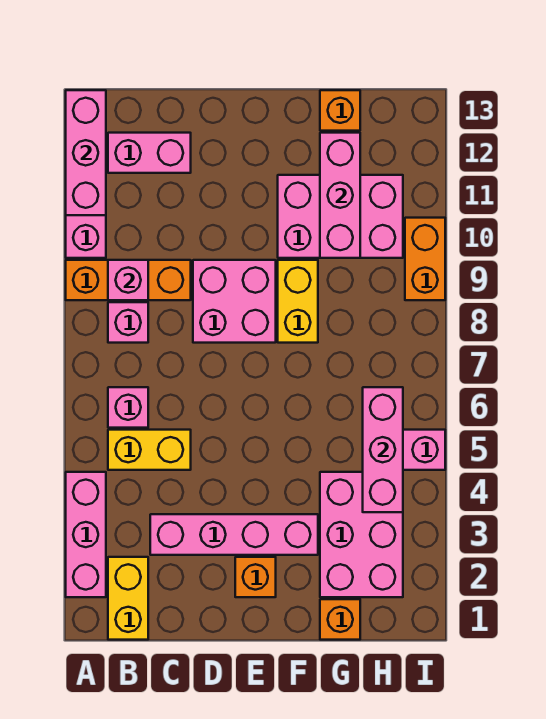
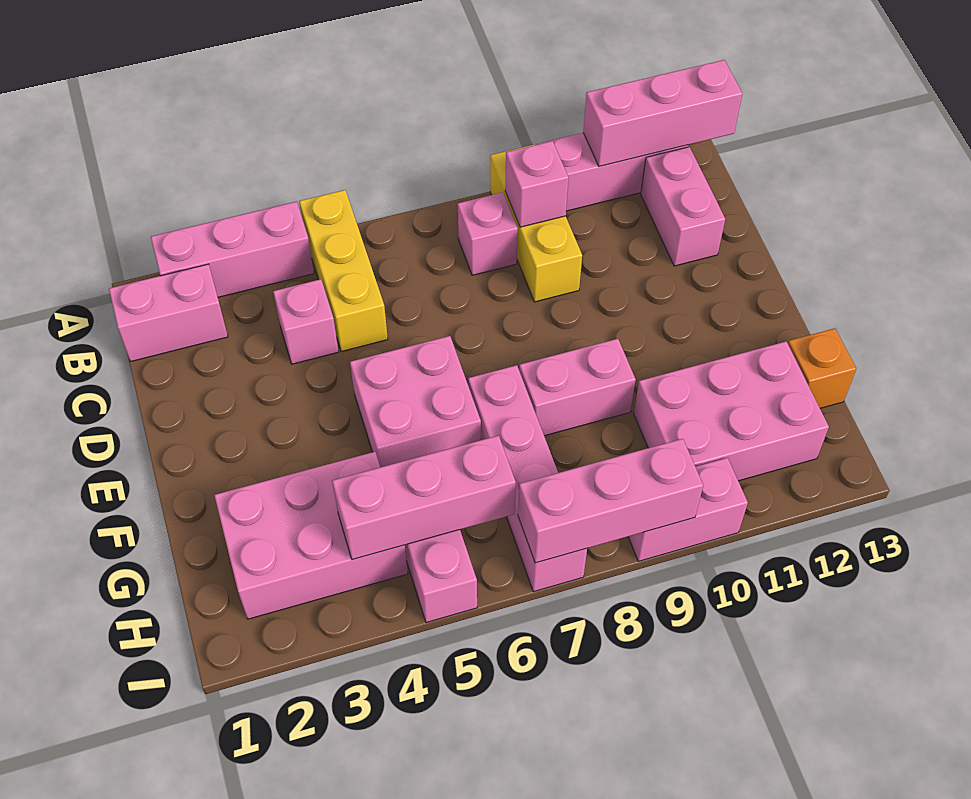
orange 1x3 brick [66,260,191,300] -> yellow 1x3 brick [490,144,582,302]
yellow 1x2 brick [108,557,148,640] -> pink 1x2 brick [109,264,228,362]
yellow 1x2 brick [108,430,191,470] -> yellow 1x3 brick [299,190,388,352]
pink 1x1 brick [108,387,148,428] -> pink 1x1 brick moved to [273,279,339,364]
pink 1x4 brick [150,514,318,555] -> pink 1x4 brick moved to [468,365,587,592]
pink 2x2 brick [193,260,276,343] -> pink 2x2 brick moved to [350,336,481,467]
orange 1x1 brick [235,557,276,597] -> none
yellow 1x2 brick [278,260,318,343] -> pink 1x2 brick [519,339,636,436]
pink 2x3 brick [278,175,403,258] -> pink 2x3 brick turned to [634,342,829,481]
orange 1x1 brick [320,599,360,640] -> none
pink 1x3 brick [320,133,360,258] -> pink 1x3 brick moved to [518,439,703,563]
orange 1x2 brick [405,218,445,300] -> pink 1x2 brick [628,458,748,561]

